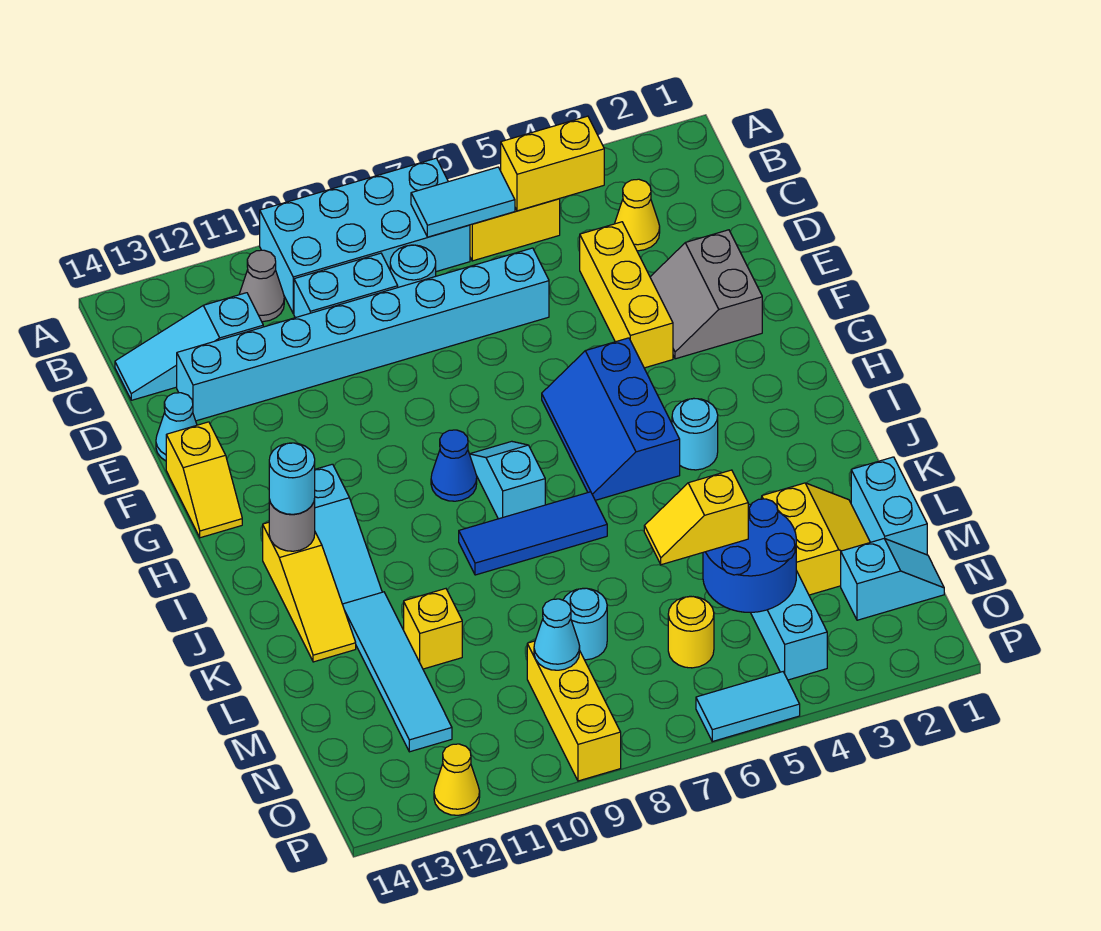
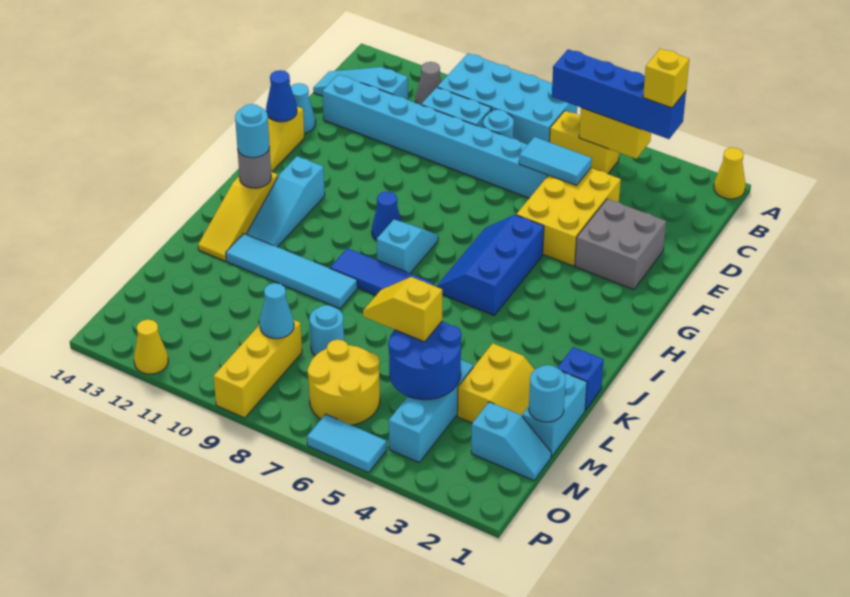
none -> blue 1x4 brick [552,49,686,139]
cyan 1x2 tile [411,167,515,237] -> cyan 1x2 tile moved to [519,137,592,185]
yellow 1x1 cone [615,179,660,251] -> yellow 1x1 cone moved to [714,147,746,199]
yellow 1x3 brick [580,222,673,368] -> yellow 2x3 brick [516,168,621,266]
grey 2x2 slope [650,230,762,359] -> grey 2x2 brick [575,199,666,290]
none -> blue 1x1 cone [266,70,297,122]
cyan 1x1 round brick [672,399,718,470] -> cyan 1x1 round brick moved to [529,365,566,422]
none -> blue 1x1 brick [558,347,604,410]
cyan 1x4 tile [342,592,452,752] -> cyan 1x4 tile turned to [226,233,357,309]
yellow 1x1 brick [404,589,462,669] -> yellow 1x1 brick moved to [643,49,689,108]
yellow 1x1 round brick [668,596,714,668] -> yellow 2x2 round brick [307,340,380,425]

